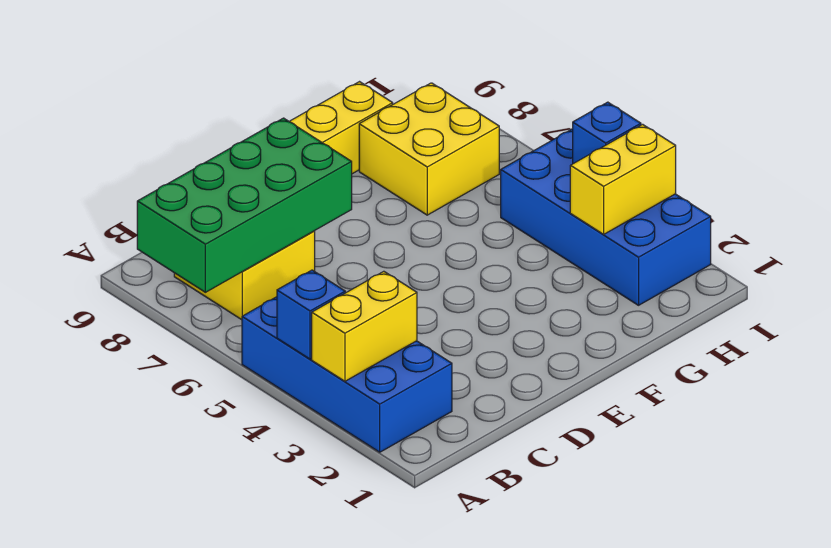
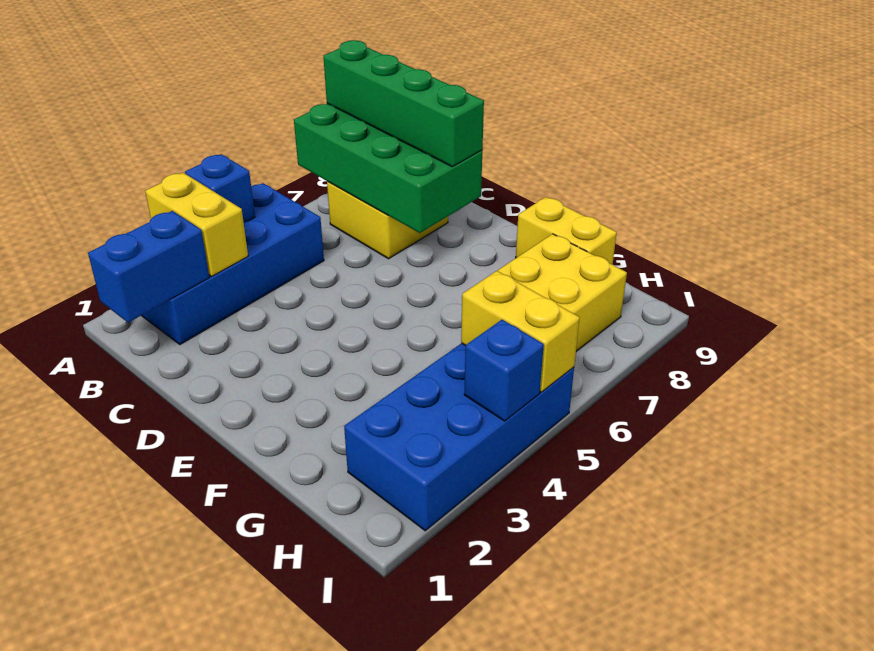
none -> green 1x4 brick [323,40,484,167]
none -> blue 1x2 brick [88,211,209,322]
yellow 1x2 brick [570,124,676,234] -> yellow 1x2 brick moved to [461,271,580,392]

